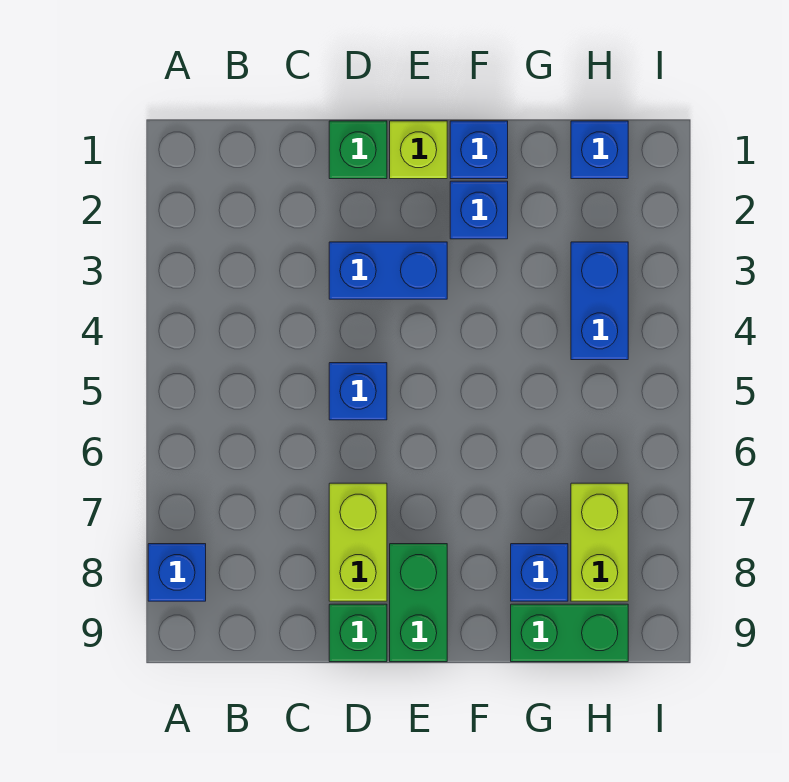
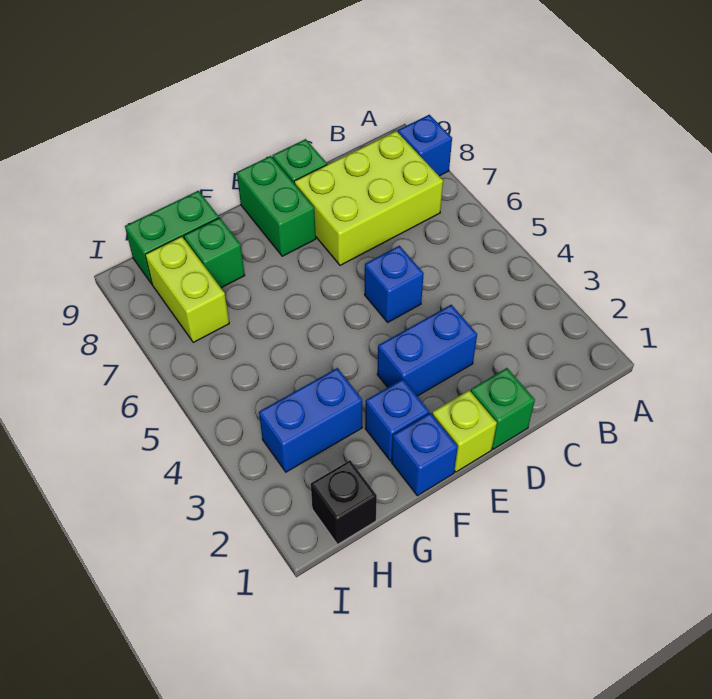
lime 1x2 brick [329,483,387,601] -> lime 2x3 brick [294,131,443,265]
blue 1x1 brick [511,544,568,601] -> green 1x1 brick [184,218,245,288]
blue 1x1 brick [571,121,628,179] -> black 1x1 brick [311,460,377,545]
blue 1x2 brick [571,242,628,360] -> blue 1x2 brick turned to [259,368,362,472]

